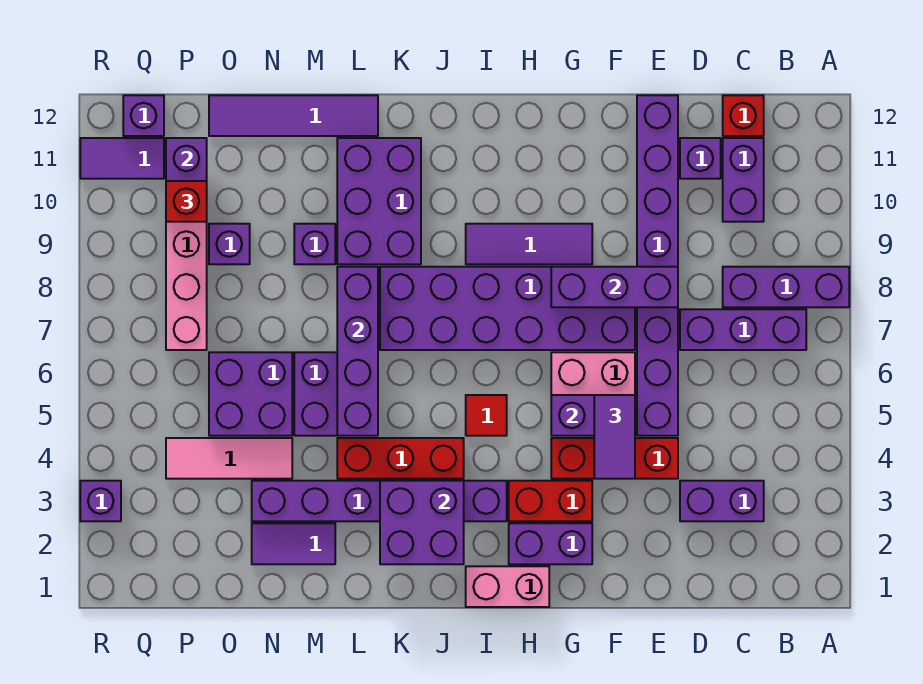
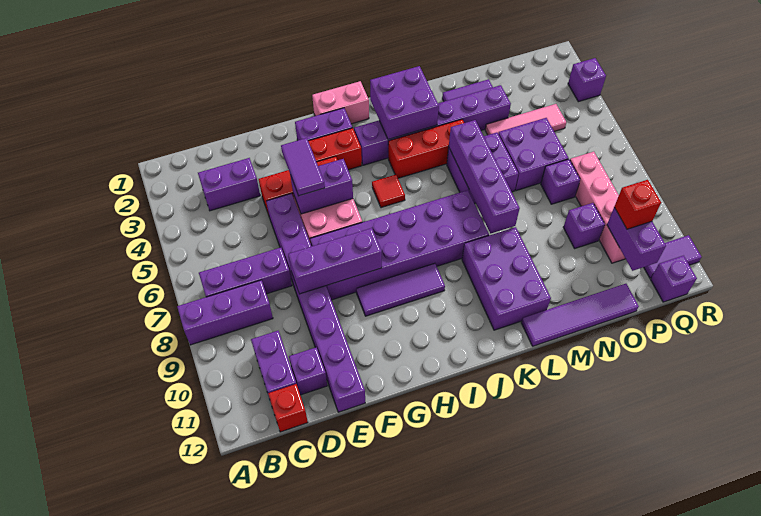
purple 1x1 brick [294,224,335,264] -> purple 1x1 brick moved to [541,159,580,204]

